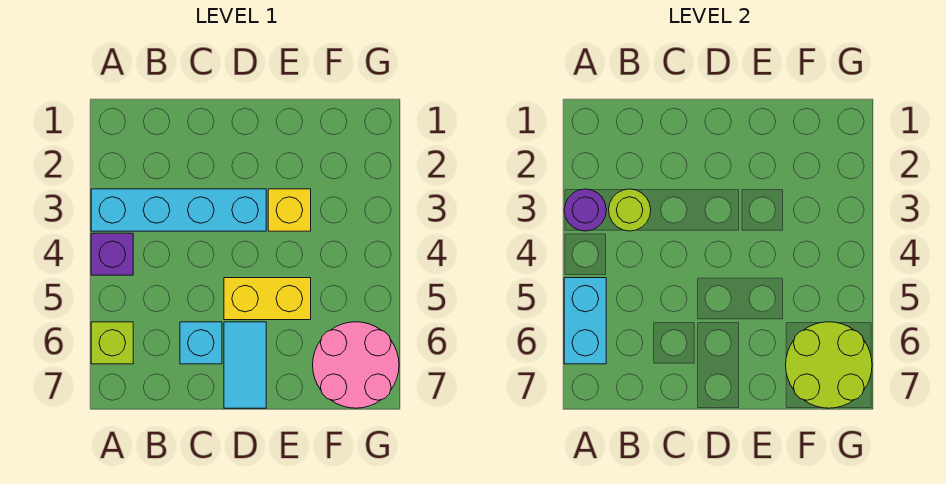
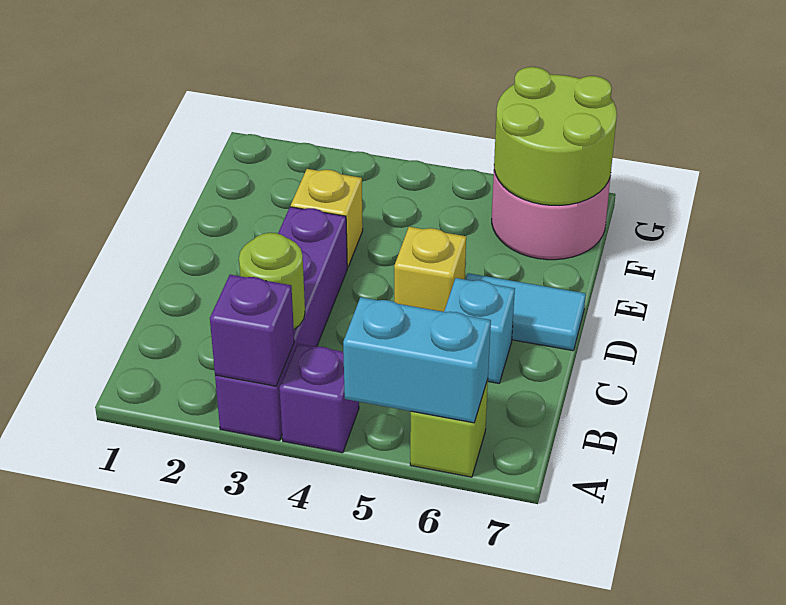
cyan 1x4 brick [91,189,266,231] -> purple 1x4 brick [215,207,347,441]
purple 1x1 round brick [564,189,606,231] -> purple 1x1 brick [210,275,294,386]
yellow 1x2 brick [224,278,311,320] -> yellow 1x1 brick [394,227,466,312]

